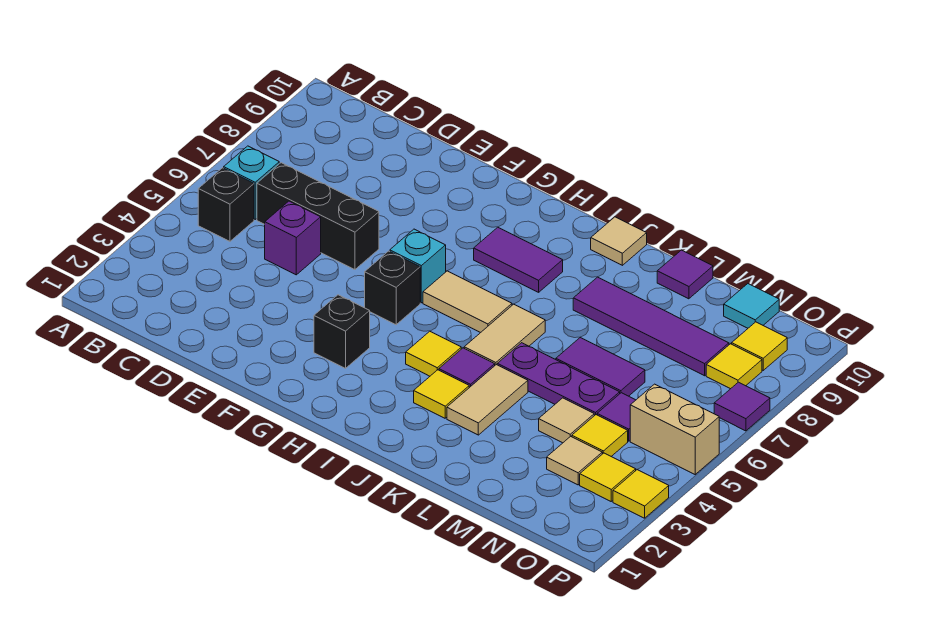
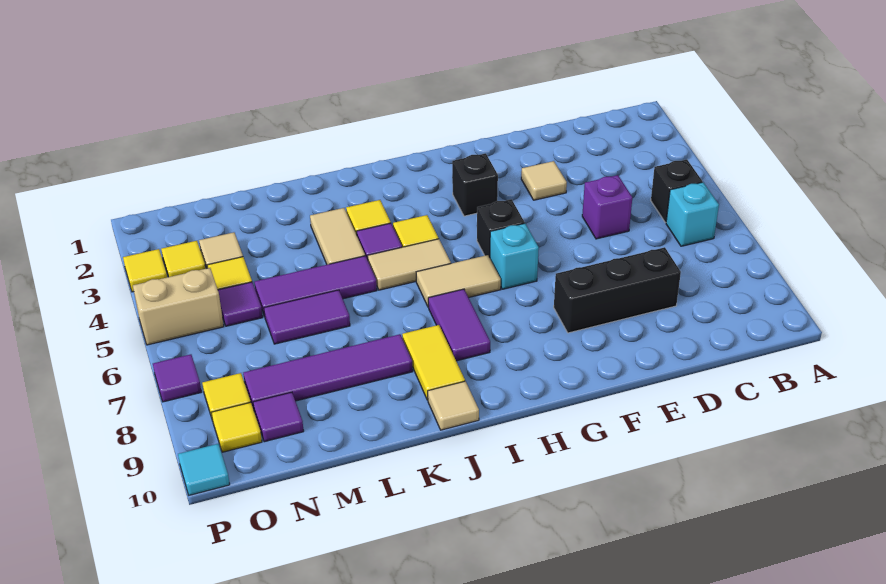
black 1x3 brick [257,163,379,270] -> black 1x3 brick moved to [554,247,681,333]
purple 1x2 tile [474,227,563,292] -> purple 1x2 tile turned to [428,289,490,361]
tan 1x2 tile [464,304,545,365] -> tan 1x2 tile turned to [368,239,451,290]
none -> yellow 1x2 tile [402,325,465,400]
purple 1x3 plate [497,343,620,416] -> purple 1x3 tile [254,256,377,316]
purple 1x1 tile [657,250,713,299] -> purple 1x1 tile moved to [253,392,304,442]
tan 1x1 tile [539,398,594,443] -> tan 1x1 tile moved to [521,161,567,200]
cyan 1x1 tile [724,284,779,328] -> cyan 1x1 tile moved to [178,444,230,495]

